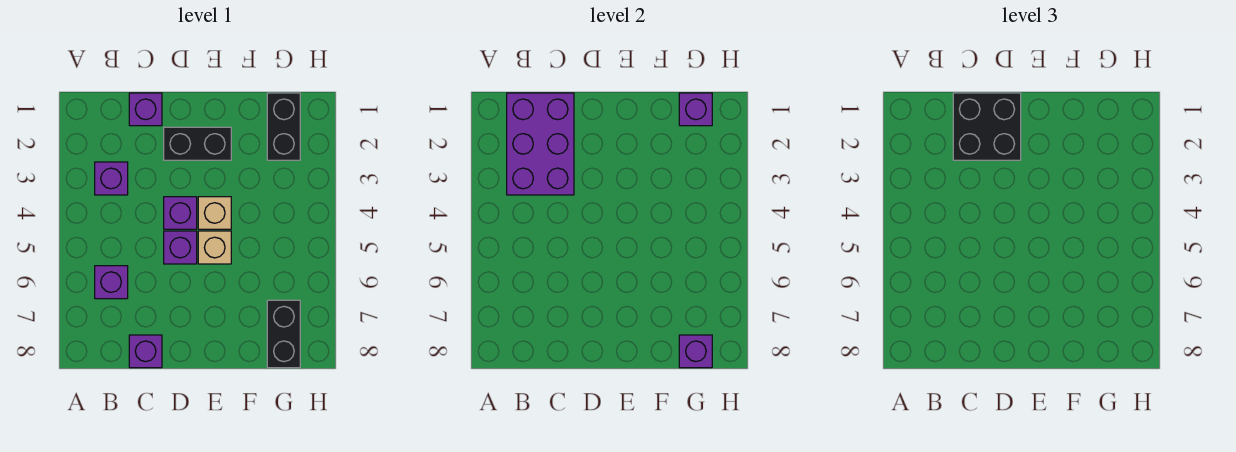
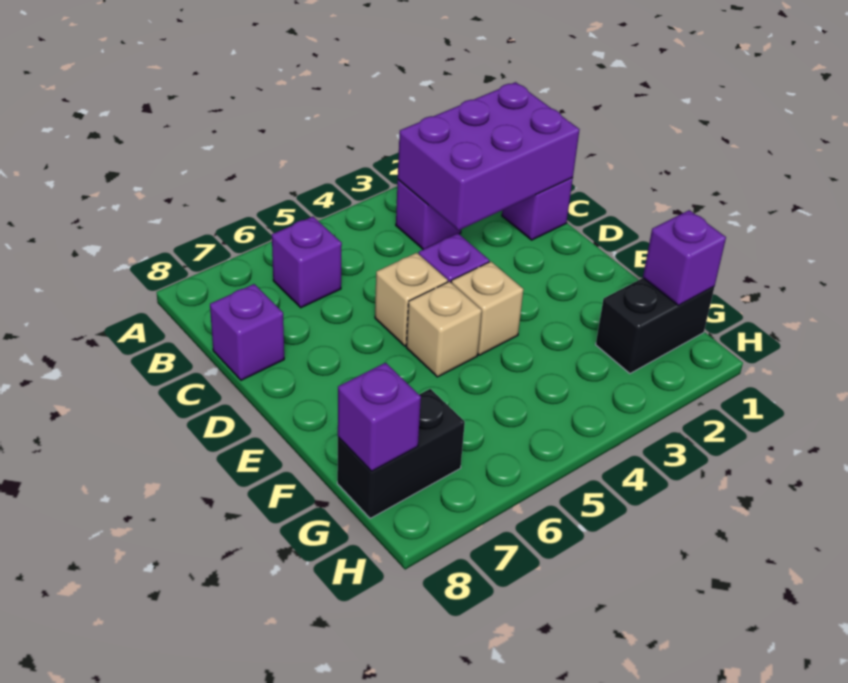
black 2x2 brick [953,93,1021,160] -> none
black 1x2 brick [164,127,231,160] -> none
purple 1x1 brick [164,231,197,264] -> tan 1x1 brick [375,253,448,346]

